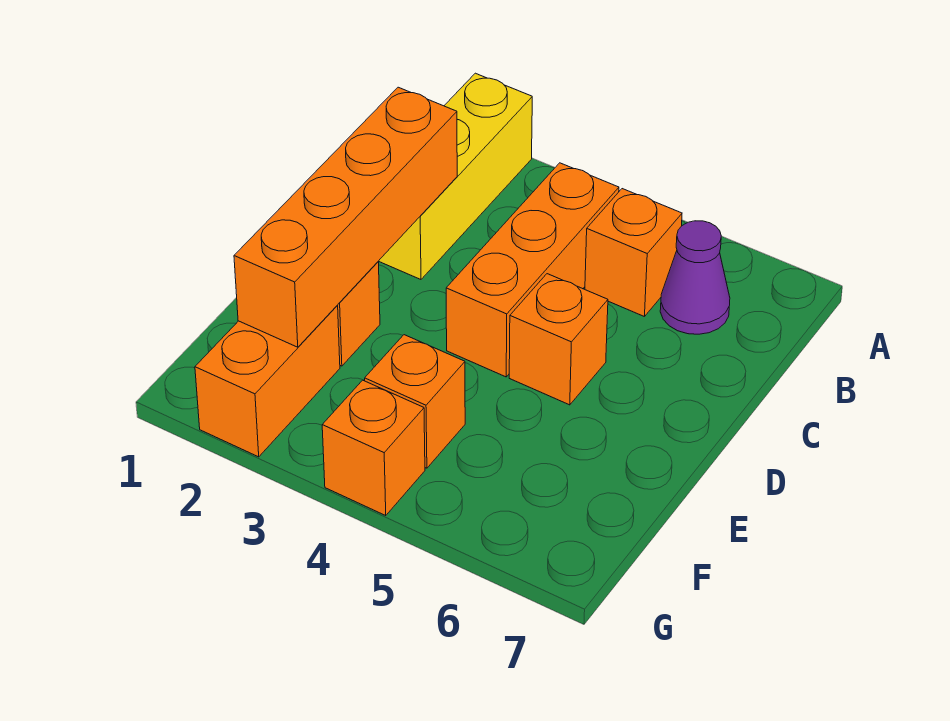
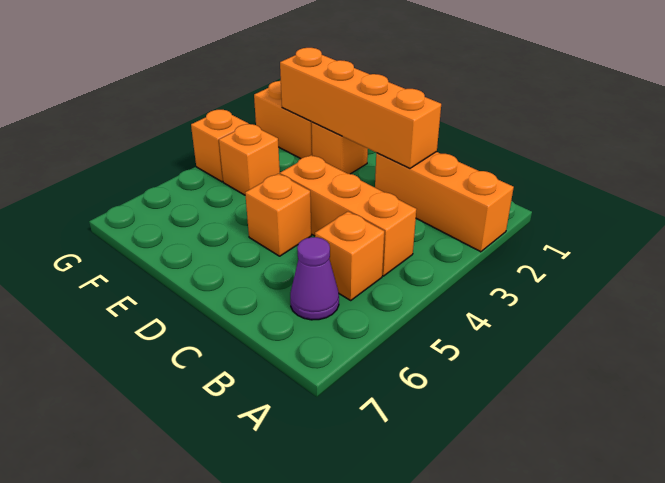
yellow 1x3 brick [379,73,532,279] -> orange 1x3 brick [375,152,514,252]

